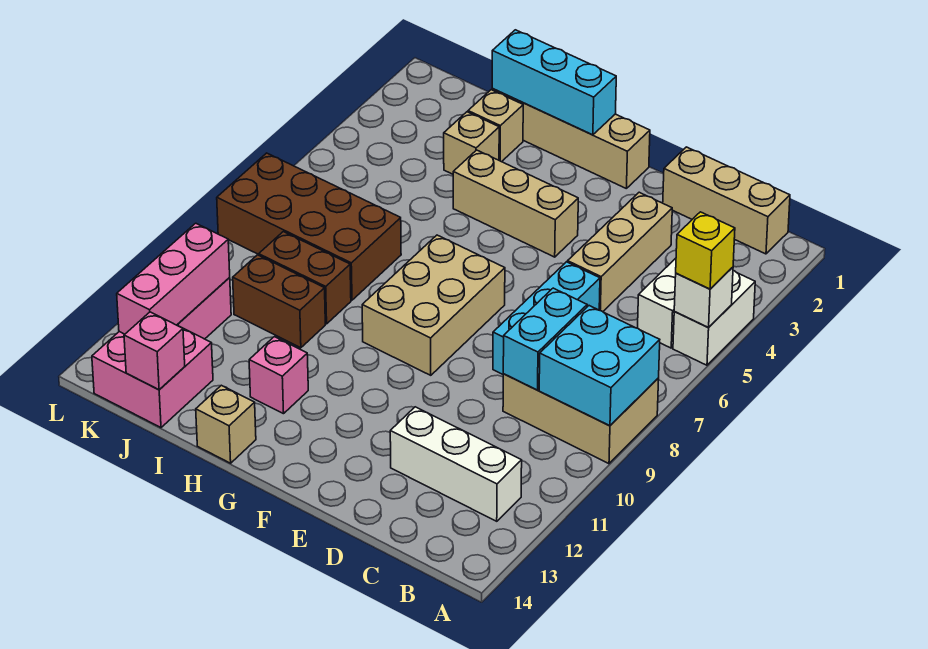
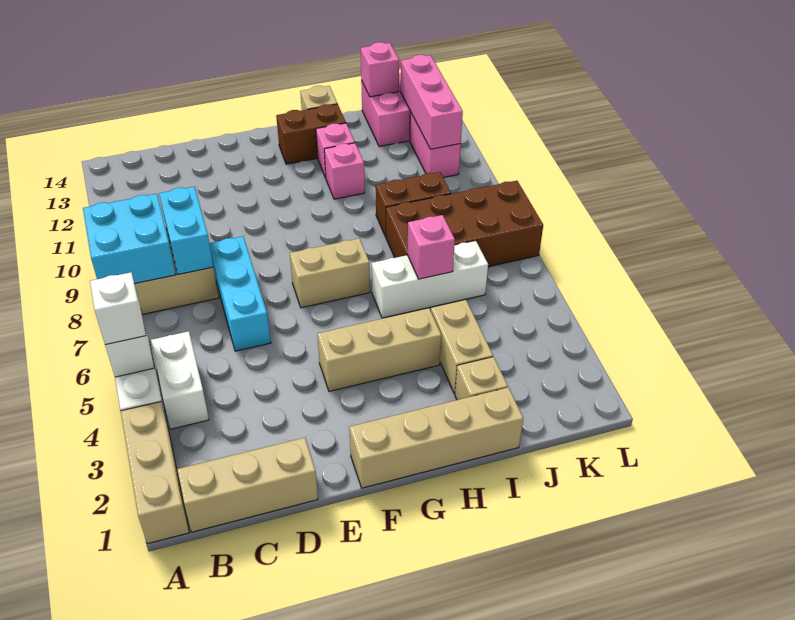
yellow 1x1 brick [676,212,735,289] -> white 1x1 brick [90,272,146,345]
white 1x3 brick [390,407,522,521] -> white 1x3 brick moved to [372,241,488,318]
tan 1x3 brick [568,192,672,312] -> tan 1x3 brick moved to [121,402,189,544]
tan 2x3 brick [362,235,505,375] -> tan 1x2 brick [290,238,370,308]
cyan 1x3 brick [492,30,616,135] -> none
none -> pink 1x1 brick [324,143,365,199]
tan 1x1 brick [444,112,499,174] -> tan 1x2 brick [431,300,493,394]
none -> pink 1x1 brick [407,215,455,279]
brown 1x2 brick [233,255,325,348] -> brown 1x2 brick moved to [276,104,346,164]

